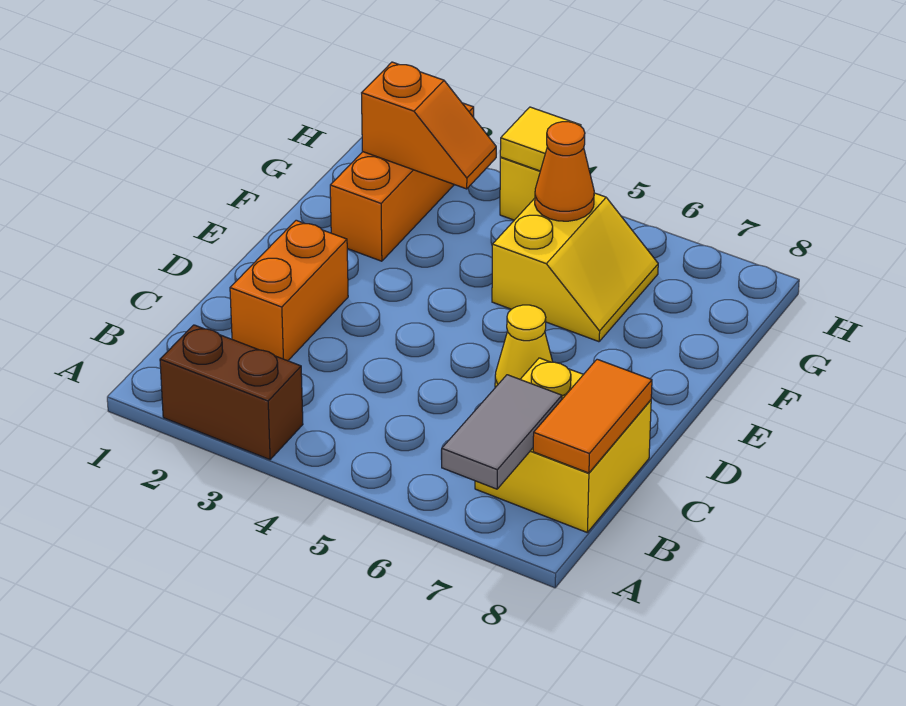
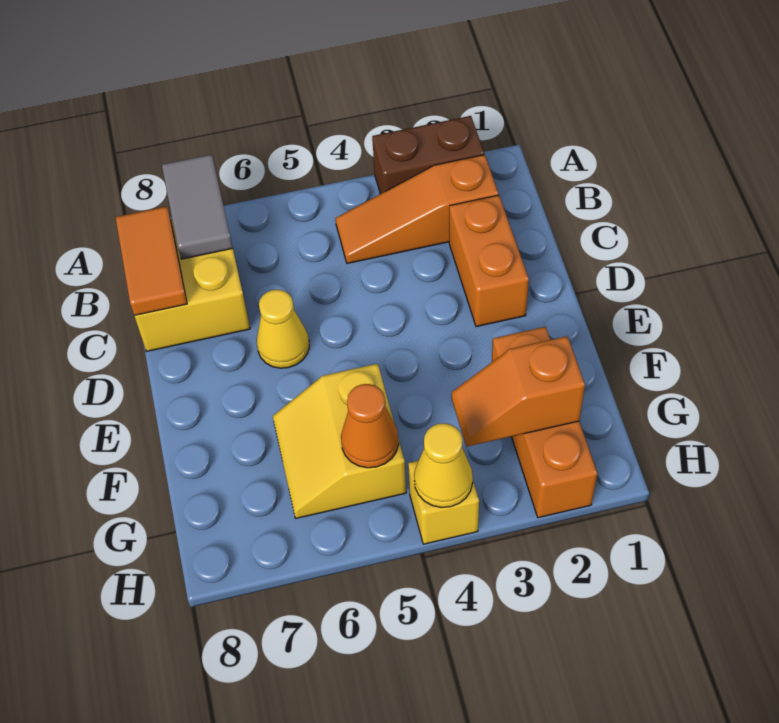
none -> orange 1x3 slope [335,155,498,264]
yellow 1x1 tile [500,107,581,171] -> yellow 1x1 cone [414,423,473,508]

